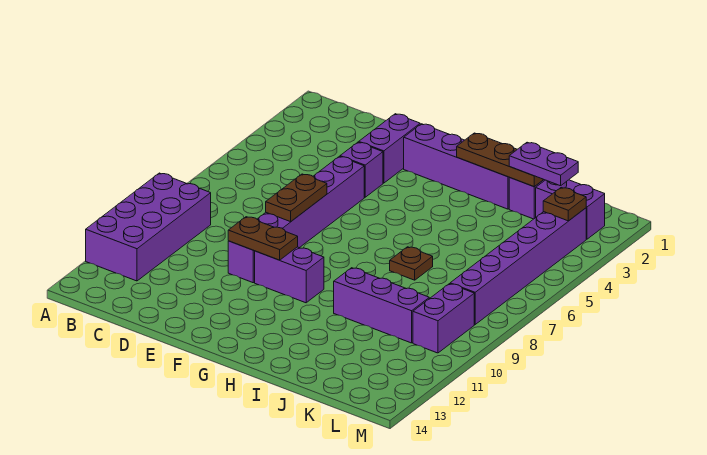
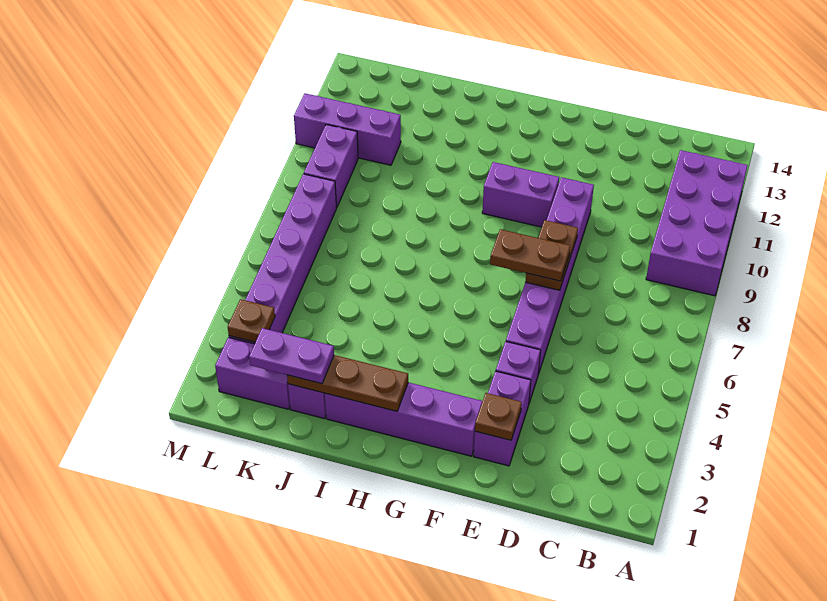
brown 1x2 plate [228,217,298,260] -> brown 1x2 plate moved to [490,229,570,281]
brown 1x1 plate [390,247,433,280] -> brown 1x1 plate moved to [475,393,522,440]
purple 1x3 brick [334,268,429,343] -> purple 1x3 brick moved to [294,93,401,165]

